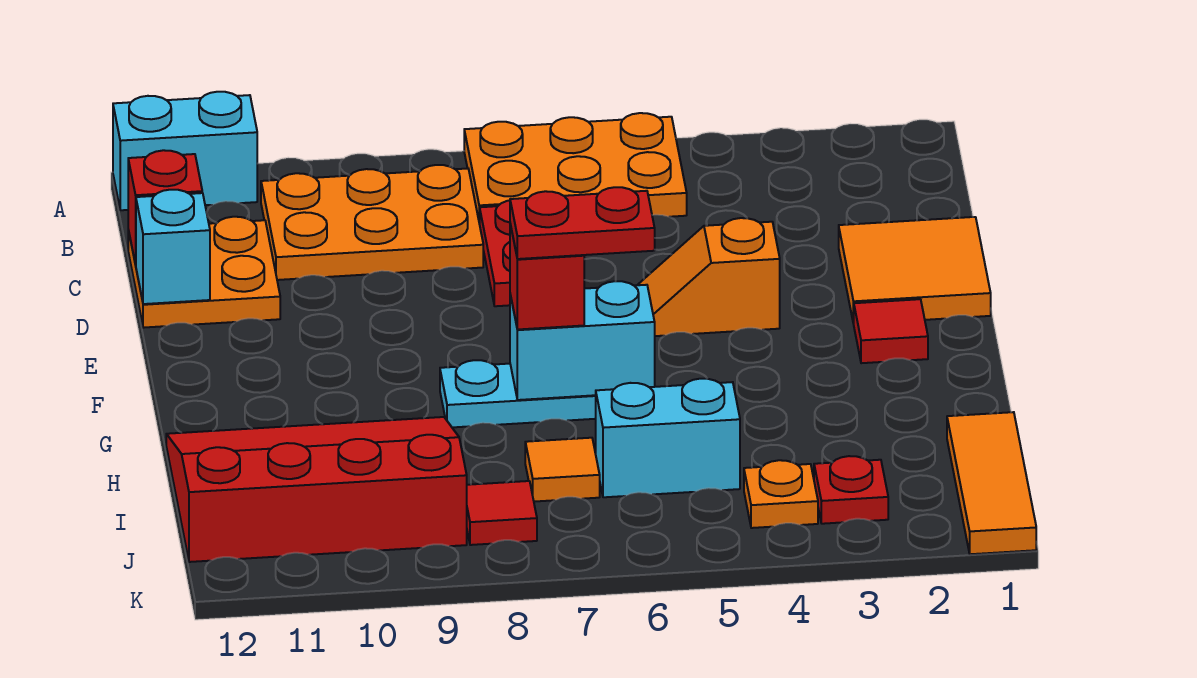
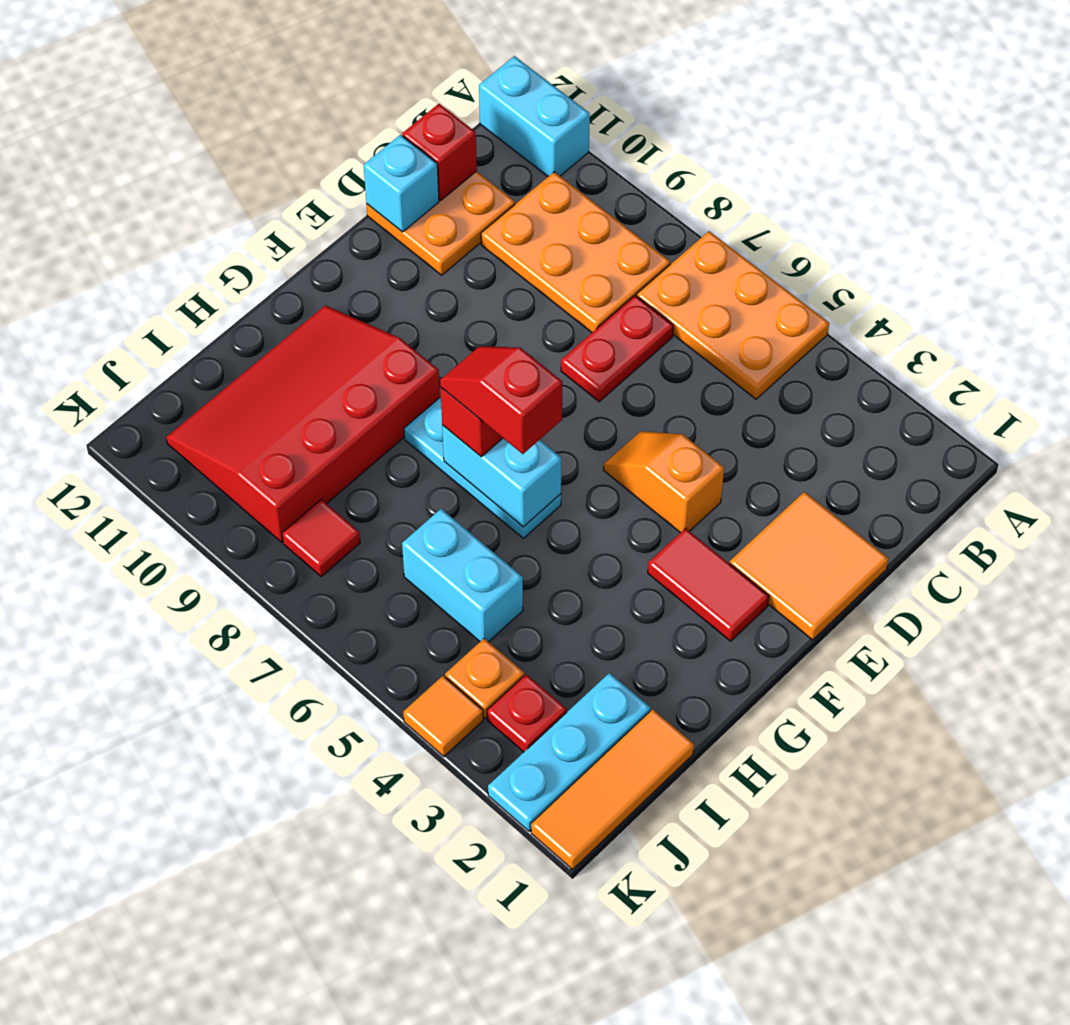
red 1x1 tile [854,299,928,363] -> red 1x2 tile [648,528,769,641]
red 1x2 plate [510,187,655,259] -> red 1x2 slope [440,346,563,454]
red 3x4 slope [166,417,467,562] -> red 3x4 slope turned to [166,305,440,542]
none -> cyan 1x3 plate [488,673,650,831]
orange 1x1 tile [525,438,600,502] -> orange 1x1 tile moved to [403,676,483,757]

